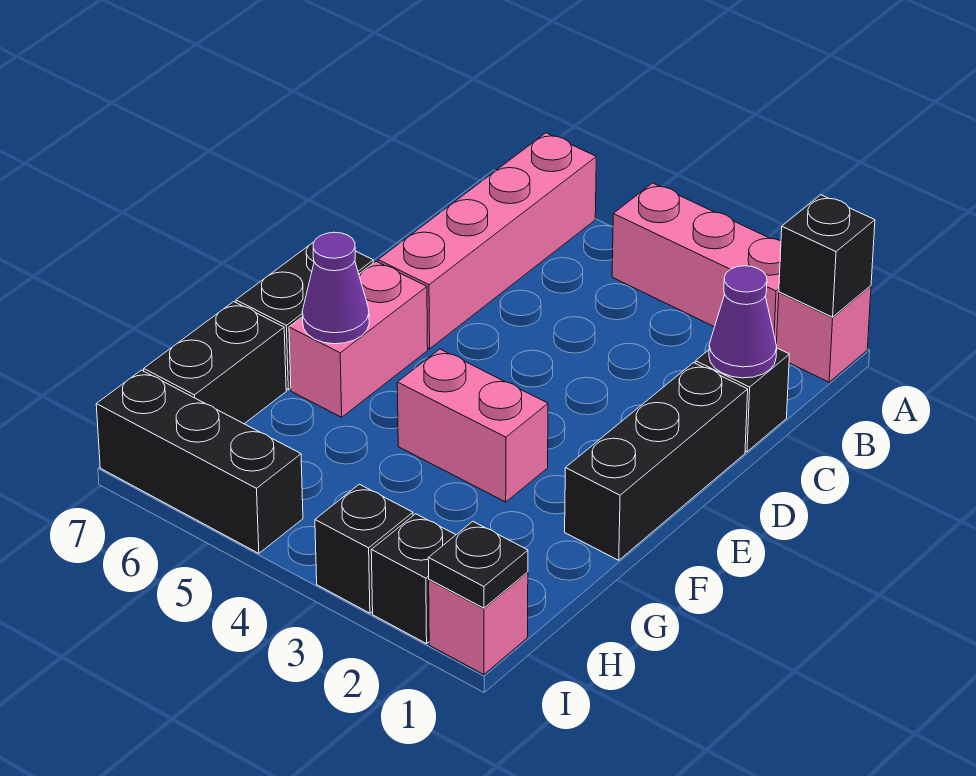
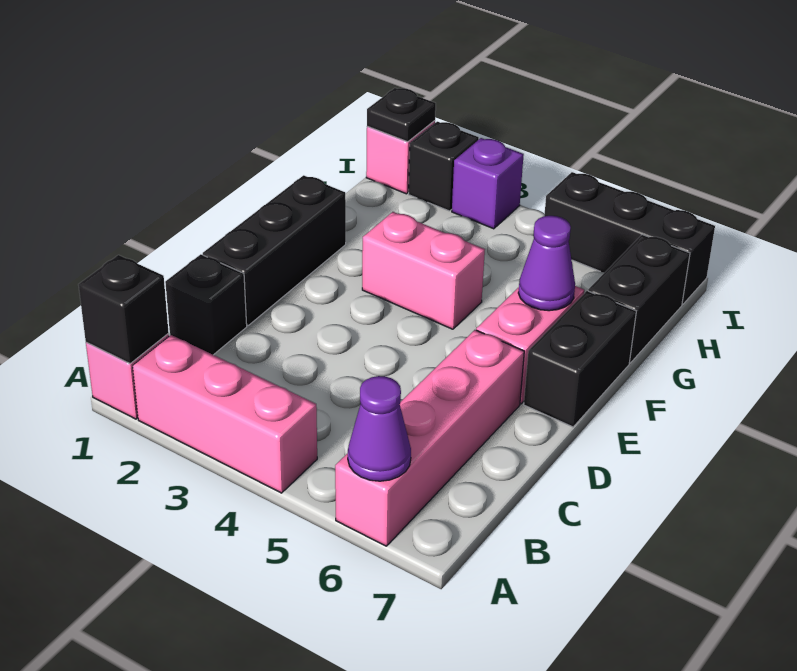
purple 1x1 cone [709,266,777,378] -> purple 1x1 cone moved to [348,376,411,481]
black 1x1 brick [315,484,413,613] -> purple 1x1 brick [452,138,524,229]

